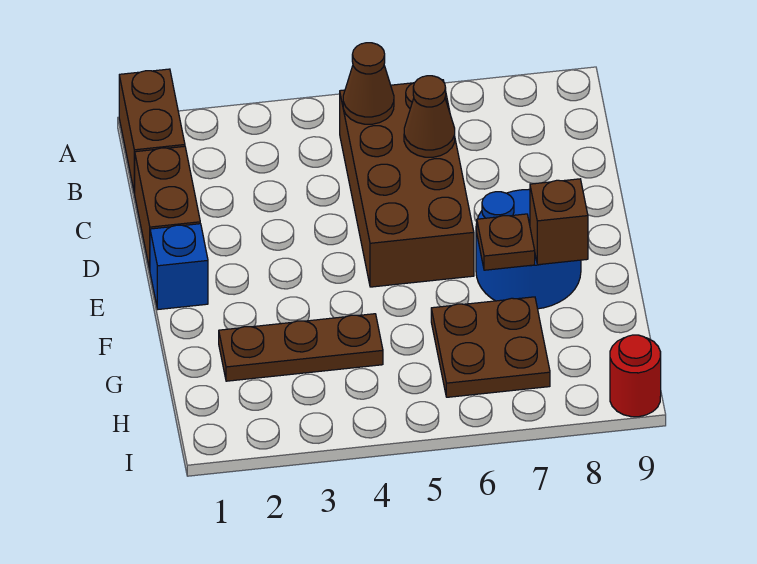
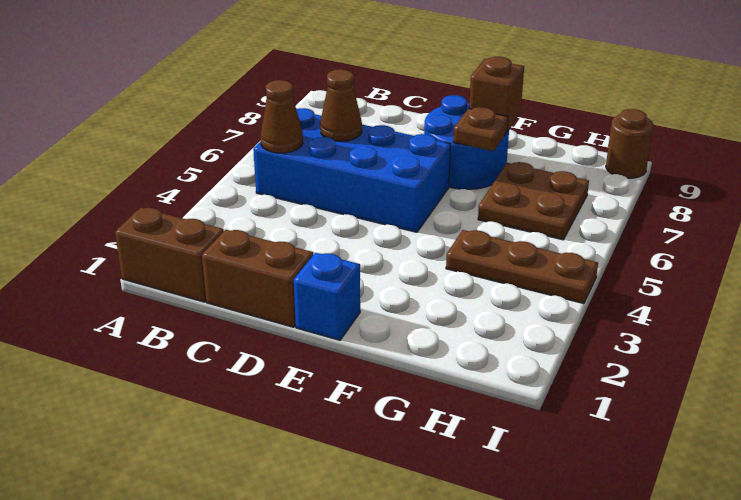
brown 2x4 brick [340,80,474,287] -> blue 2x4 brick [253,108,450,232]
brown 1x3 plate [219,314,383,381] -> brown 1x3 plate turned to [446,230,598,304]
red 1x1 round brick [610,335,661,417] -> brown 1x1 round brick [606,109,653,178]

